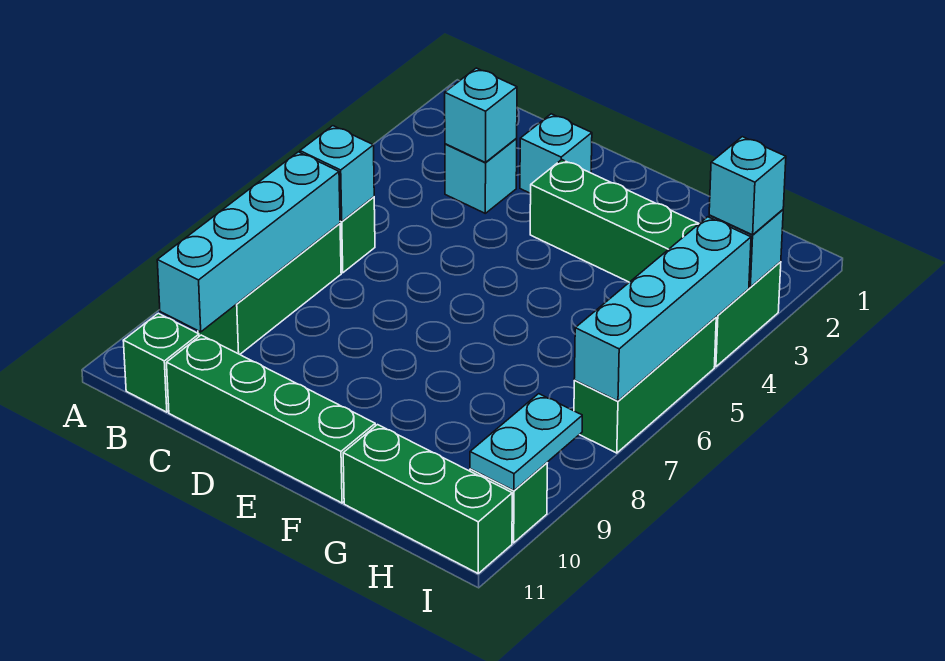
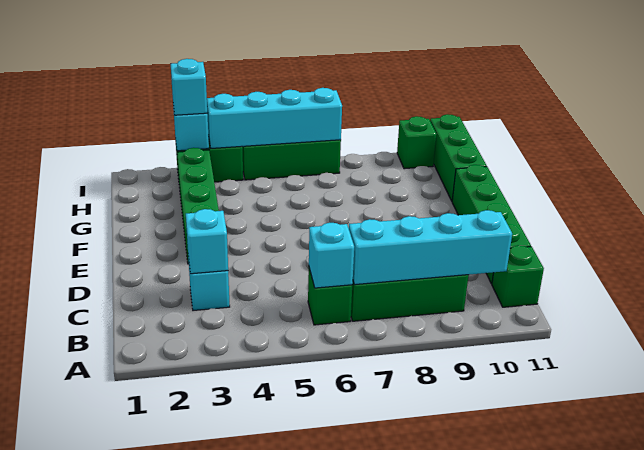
cyan 1x1 brick [520,114,592,194] -> none
cyan 1x2 plate [470,394,582,491] -> none

